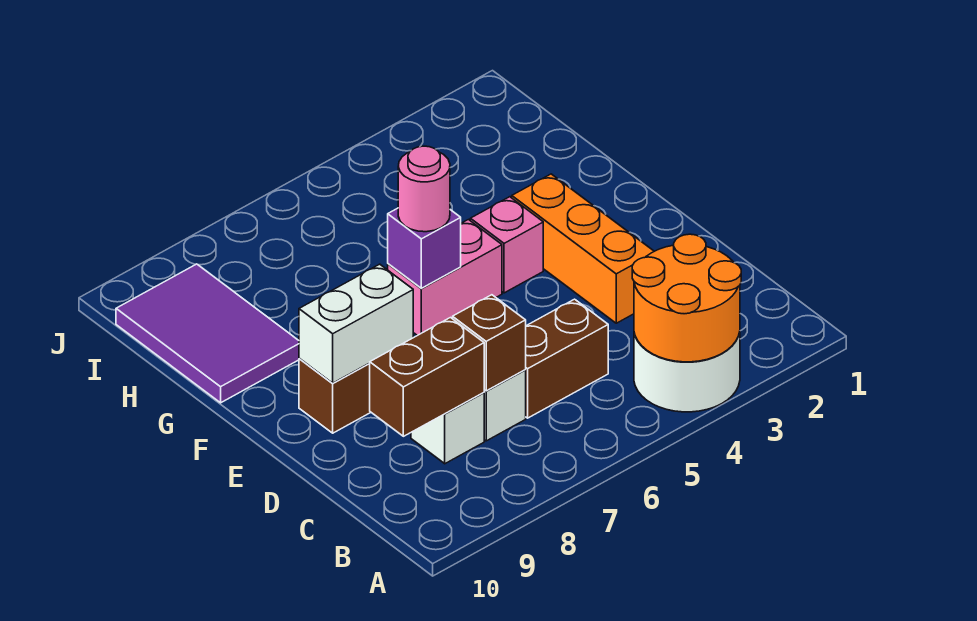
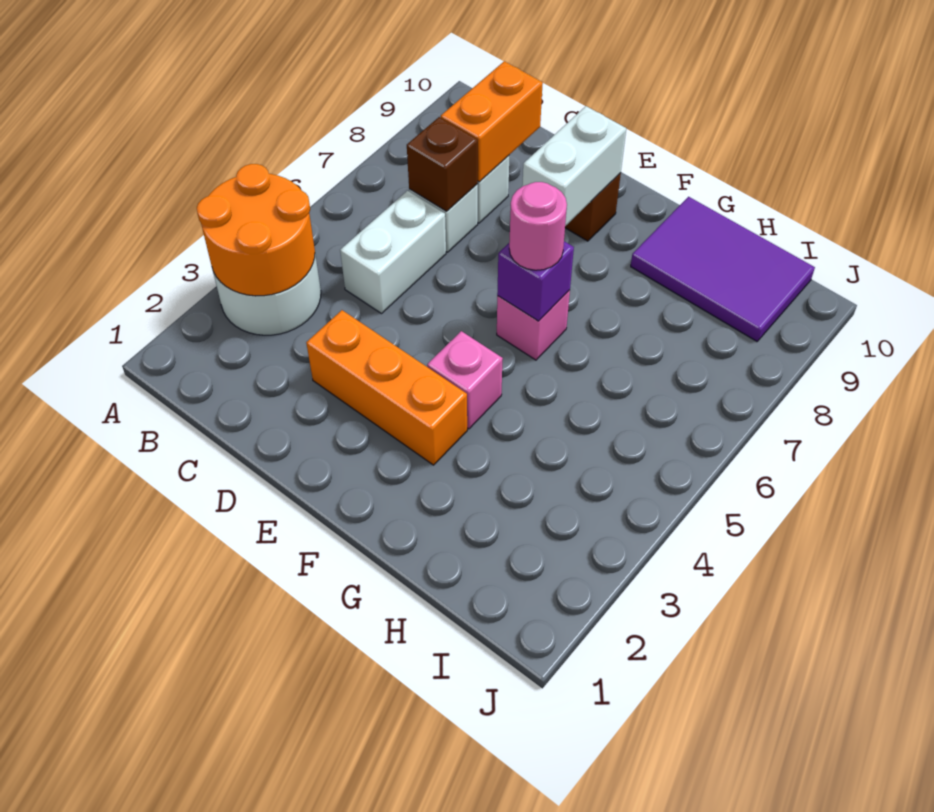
brown 1x2 brick [525,299,608,418] -> white 1x2 brick [340,191,446,313]
brown 1x2 brick [370,318,484,436] -> orange 1x2 brick [441,61,543,182]
pink 1x2 brick [388,220,502,336] -> pink 1x1 brick [497,290,570,360]

